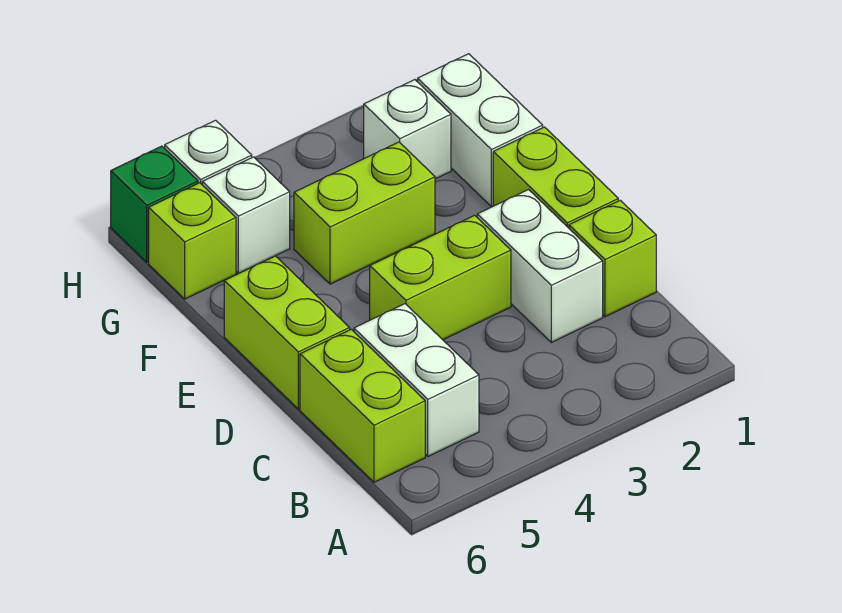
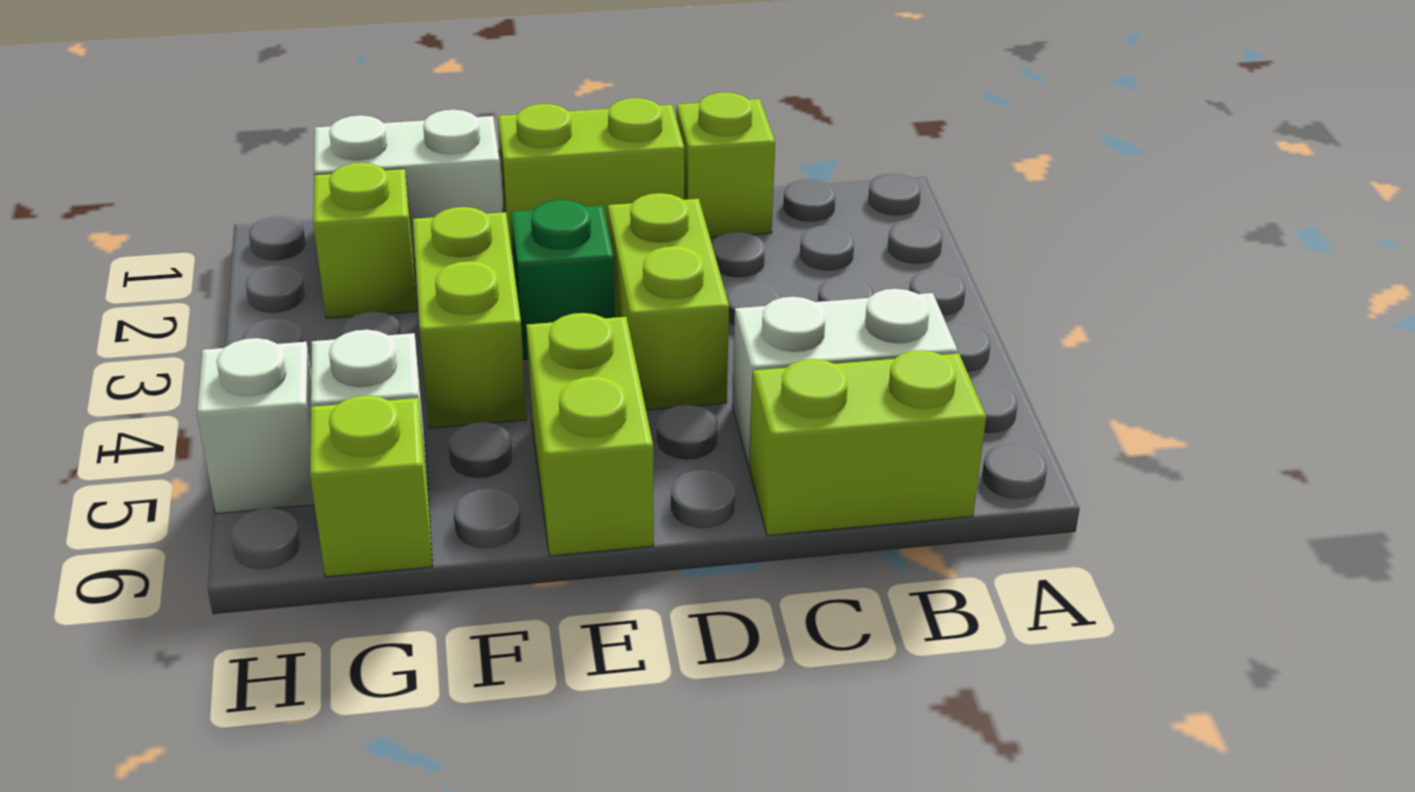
white 1x2 brick [477,190,603,342] -> none
lime 1x2 brick [224,256,350,409] -> lime 1x2 brick turned to [526,313,654,556]
white 1x1 brick [364,80,451,179] -> lime 1x1 brick [313,163,417,319]
green 1x1 brick [111,146,198,262] -> green 1x1 brick moved to [511,200,615,359]

